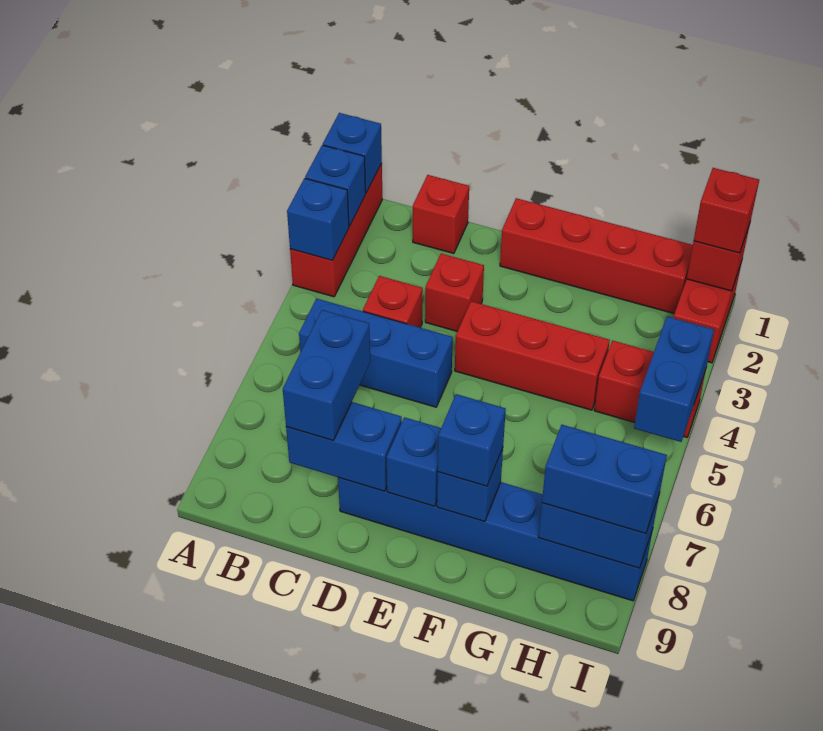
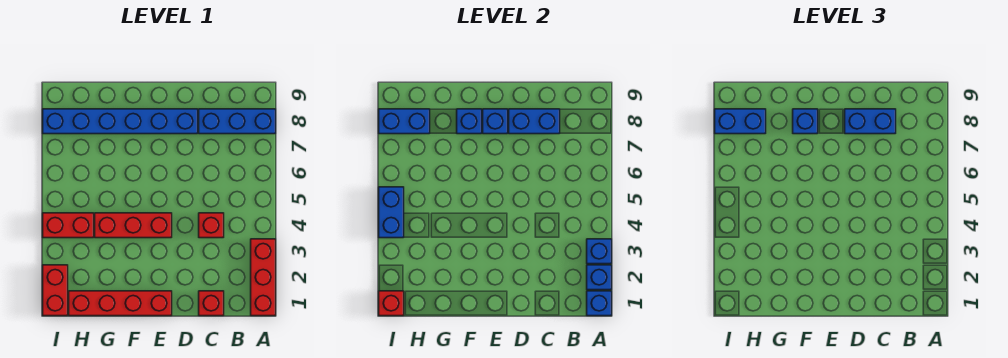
blue 1x3 brick [299,298,453,407] -> blue 1x3 brick moved to [199,109,276,134]
blue 1x2 brick [283,310,370,440] -> blue 1x2 brick turned to [845,109,896,134]
red 1x1 brick [425,254,484,331] -> none
red 1x1 brick [694,168,759,253] -> none

